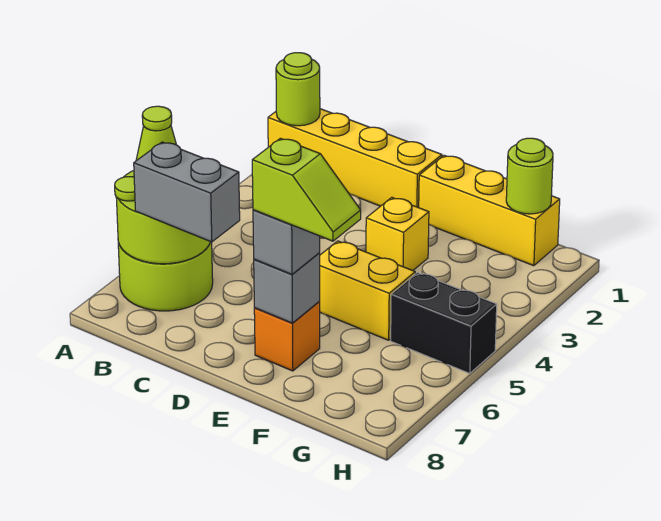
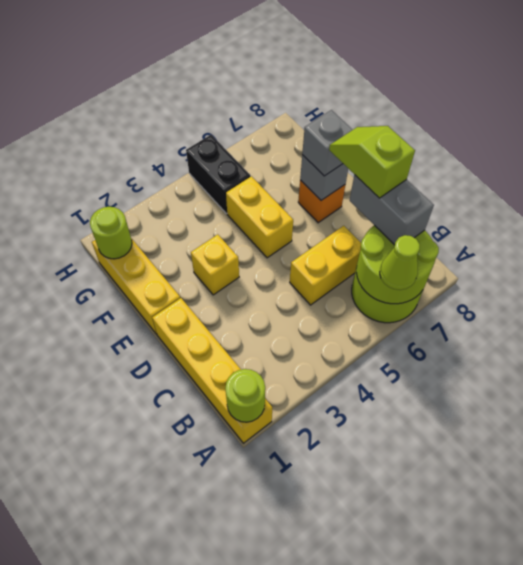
none -> yellow 1x2 brick [290,226,361,305]
lime 1x2 slope [252,138,361,241] -> lime 1x2 slope moved to [329,126,415,198]

